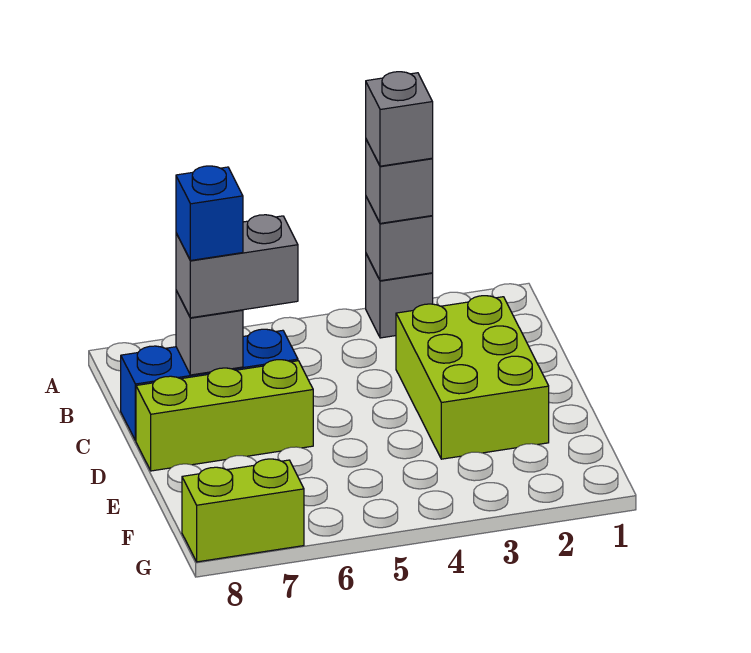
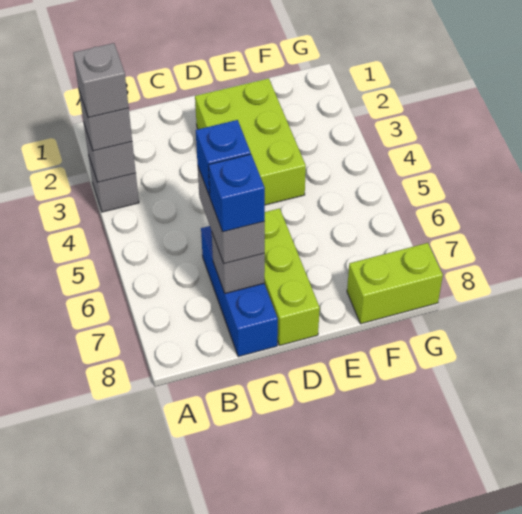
lime 2x3 brick [396,296,549,459] -> lime 2x3 brick turned to [195,78,306,205]
none -> blue 1x1 brick [196,120,251,197]
lime 1x2 brick [182,459,304,562] -> lime 1x2 brick turned to [347,243,443,324]

